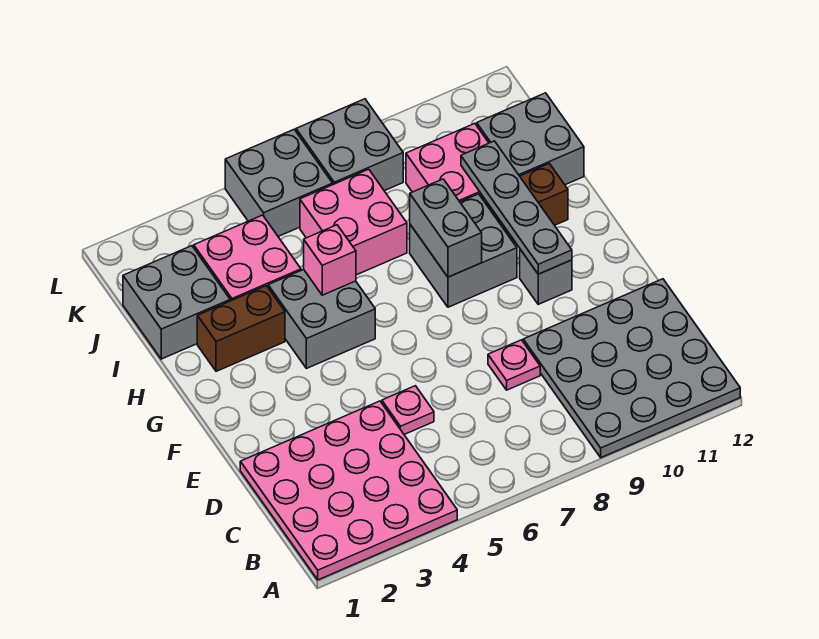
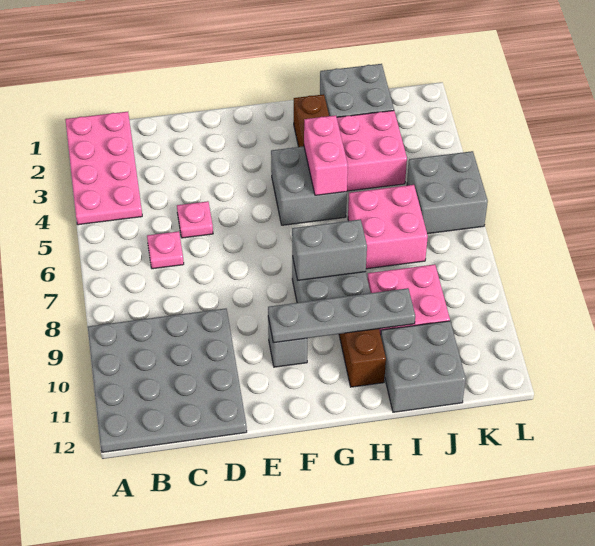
pink 4x4 plate [240,401,457,580] -> pink 2x4 plate [65,112,142,225]
pink 1x1 plate [488,340,540,390] -> pink 1x1 plate moved to [147,231,184,269]
pink 1x1 brick [304,225,356,295] -> pink 1x2 brick [304,115,348,195]
grey 2x2 brick [296,99,403,191] -> none

